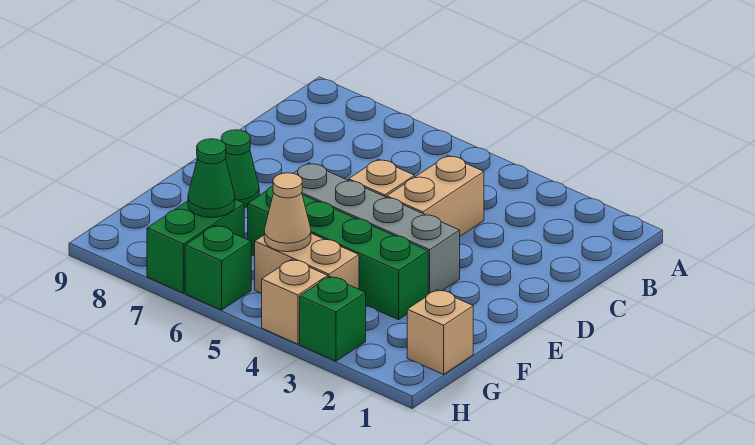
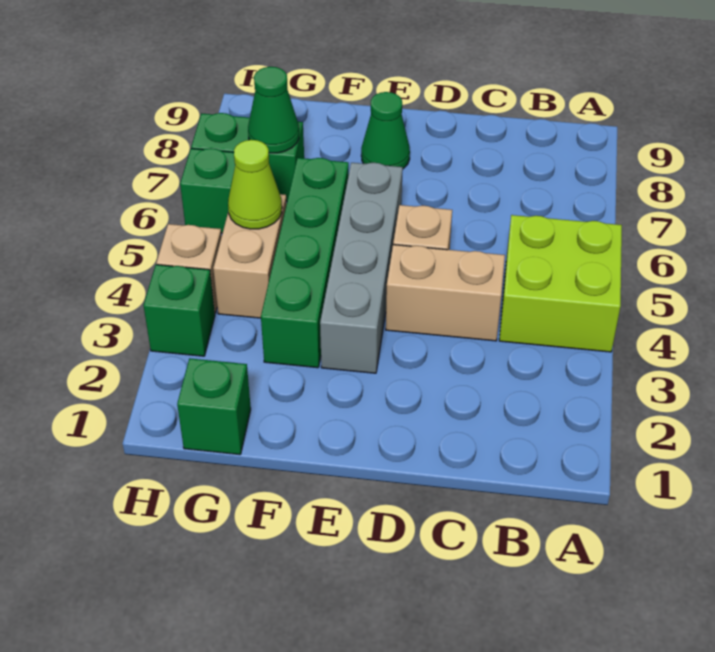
none -> lime 2x2 brick [499,215,622,352]
tan 1x1 brick [407,290,473,374] -> green 1x1 brick [177,358,251,455]
tan 1x1 cone [264,173,311,252] -> lime 1x1 cone [228,140,282,229]

